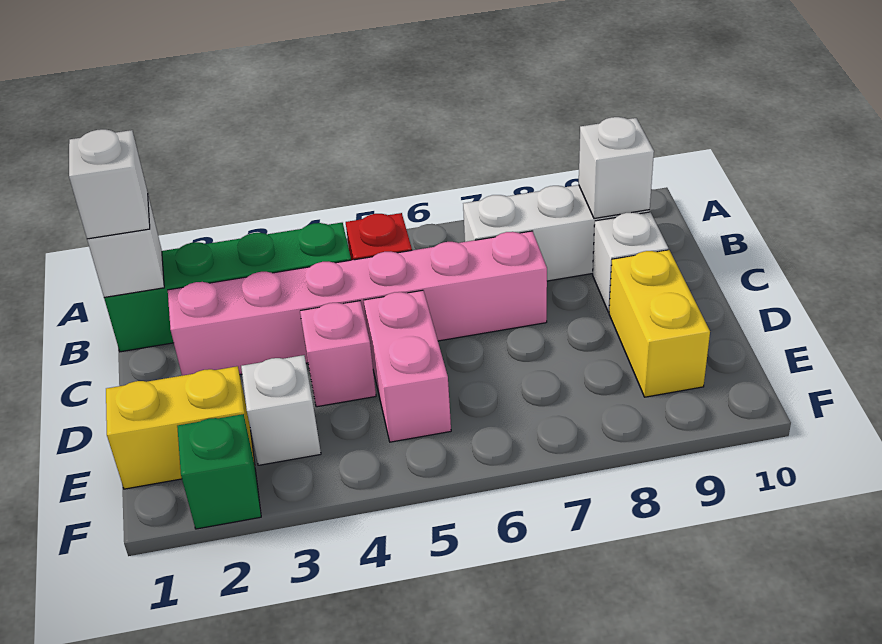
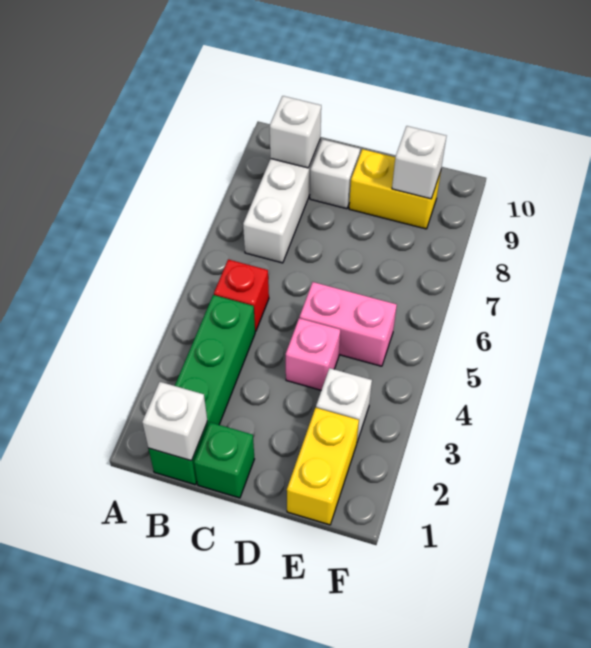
white 1x1 brick [69,129,150,239] -> white 1x1 brick moved to [392,126,446,199]
pink 1x6 brick [168,231,547,376] -> none
green 1x1 brick [177,414,261,529] -> green 1x1 brick moved to [194,422,254,498]

